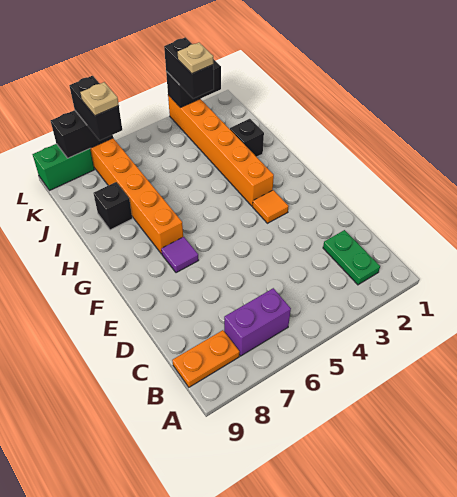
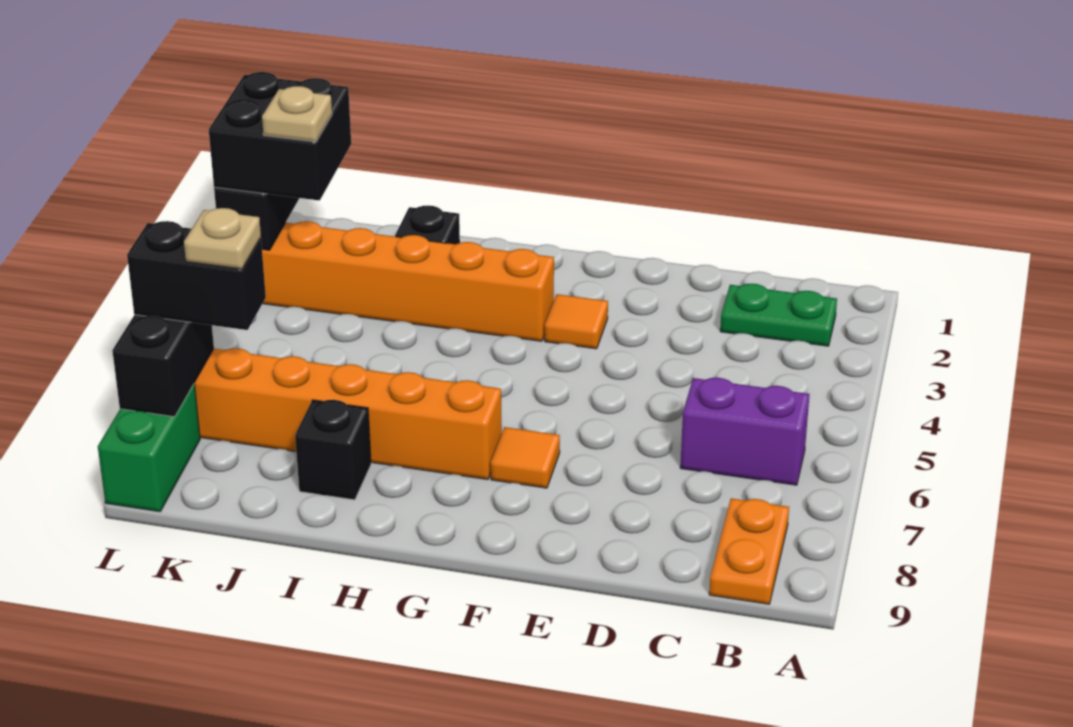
purple 1x2 brick [224,288,291,356] -> purple 1x2 brick turned to [680,378,810,485]
purple 1x1 tile [161,237,199,273] -> orange 1x1 tile [491,427,560,488]
black 1x2 brick [164,37,214,99] -> black 2x2 brick [209,72,351,201]

